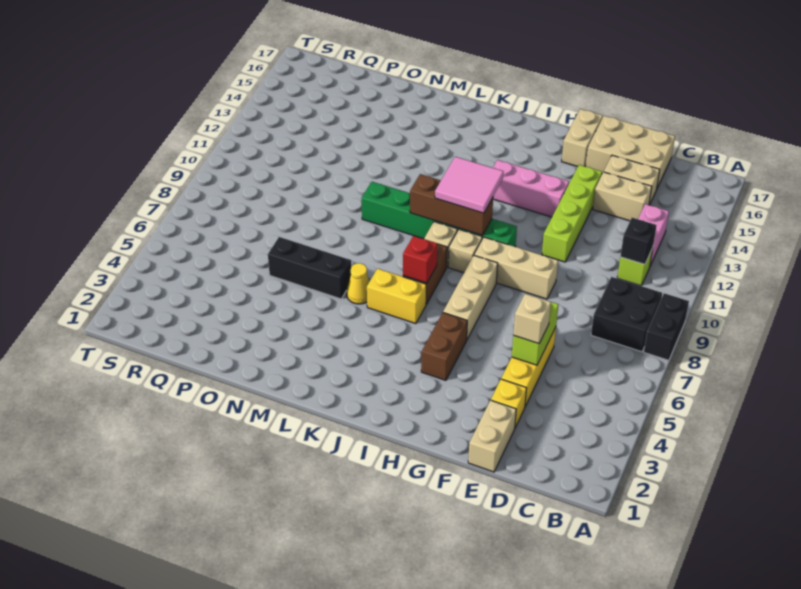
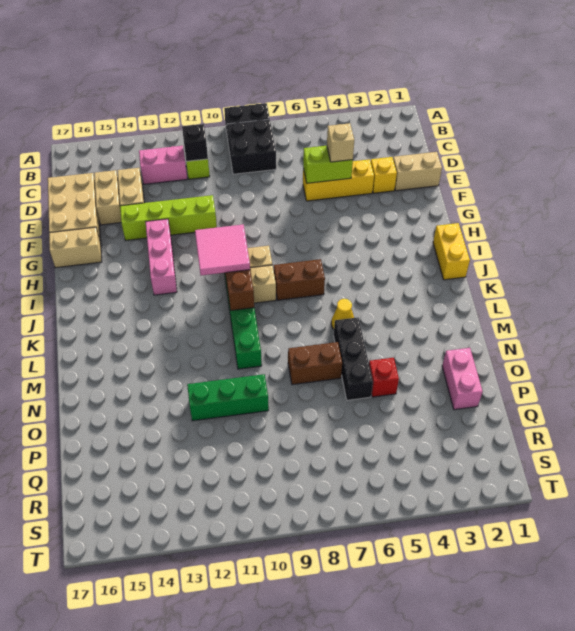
tan 1x3 brick [474,237,558,299] -> none
brown 1x2 brick [421,313,467,380] -> brown 1x2 brick moved to [288,342,342,385]
tan 1x3 brick [443,255,498,339] -> none
yellow 1x2 brick [367,269,426,324] -> yellow 1x2 brick moved to [433,223,470,280]
red 1x1 brick [403,236,438,283] -> red 1x1 brick moved to [369,358,399,397]
none -> pink 1x2 brick [442,348,483,410]
none -> green 1x3 brick [187,374,269,421]

